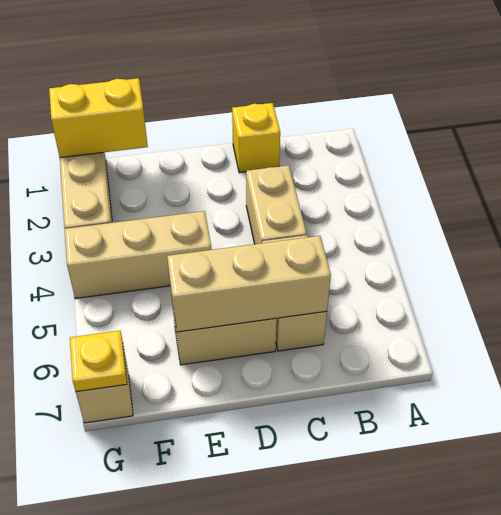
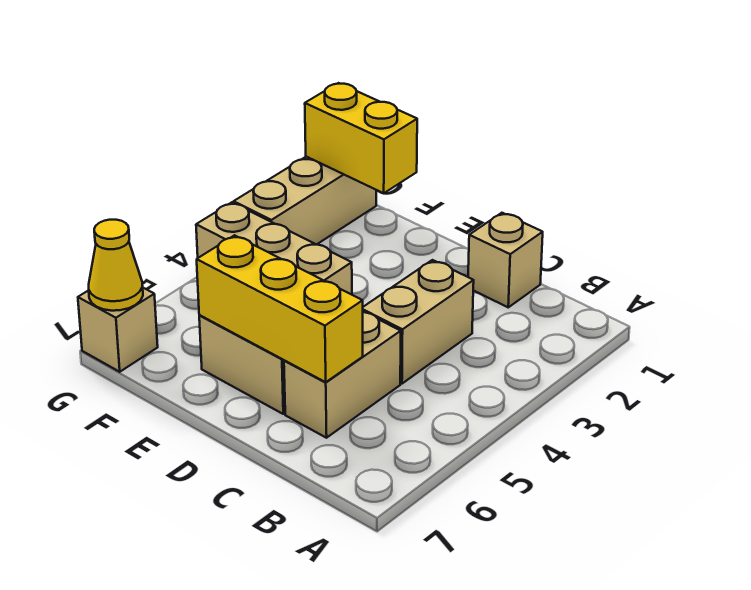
yellow 1x1 brick [232,103,280,173] -> tan 1x1 brick [468,213,543,307]
tan 1x3 brick [167,236,331,332] -> yellow 1x3 brick [197,235,363,382]
yellow 1x1 plate [70,331,127,392] -> yellow 1x1 cone [89,220,143,311]

